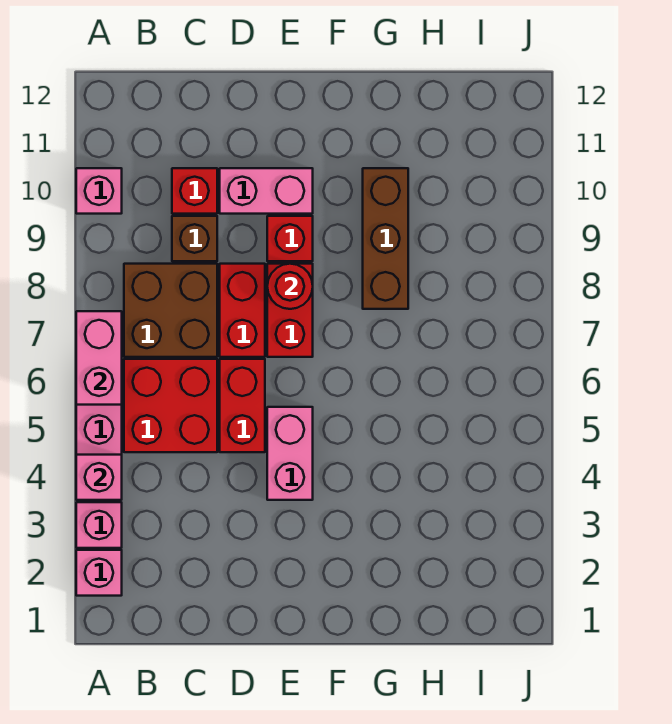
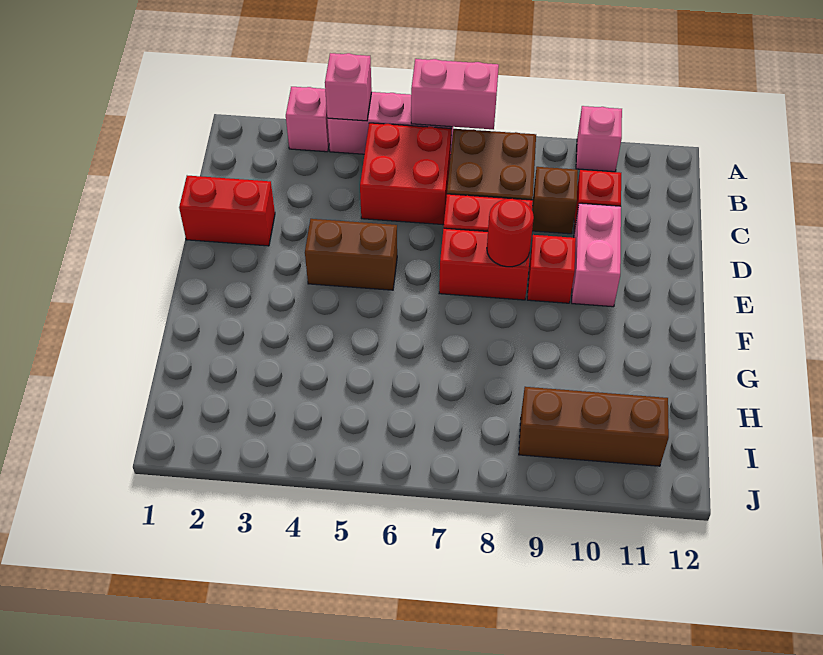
pink 1x1 brick [76,550,122,596] -> none
red 1x2 brick [220,359,265,452] -> red 1x2 brick moved to [179,176,275,246]
pink 1x2 brick [267,407,313,500] -> brown 1x2 brick [305,219,397,290]
brown 1x3 brick [363,168,408,309] -> brown 1x3 brick moved to [519,387,669,466]

